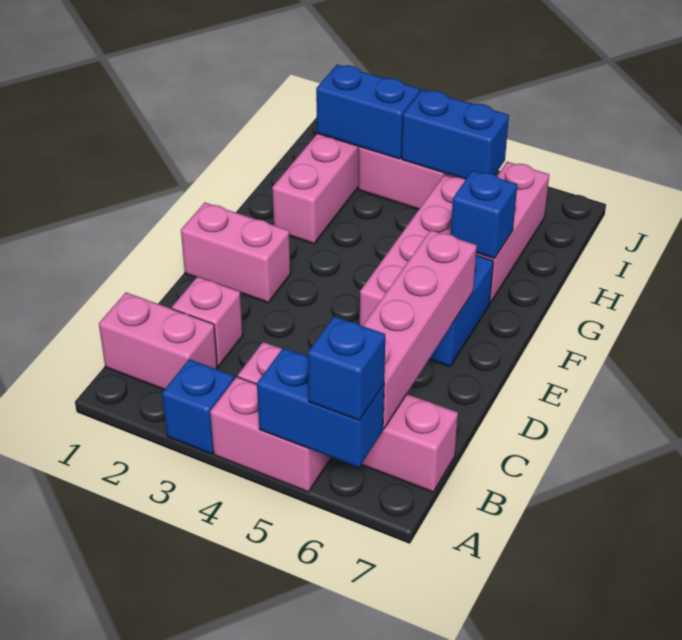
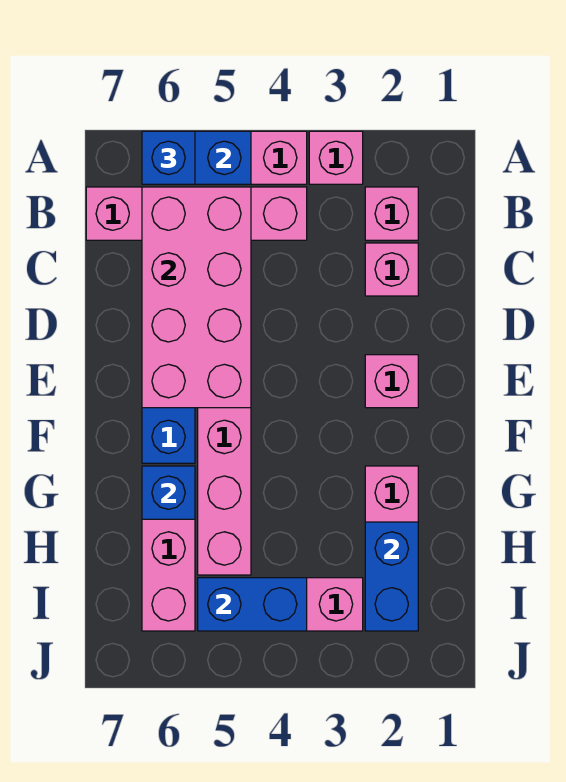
blue 1x1 brick [162,359,234,454] -> pink 1x1 brick [309,131,363,184]
pink 1x2 brick [99,293,218,390] -> pink 1x1 brick [365,187,418,240]
pink 1x4 brick [363,230,477,429] -> pink 2x4 brick [142,187,251,408]
pink 1x2 brick [181,203,291,303] -> pink 1x1 brick [365,355,418,408]
blue 1x2 brick [316,65,420,159] -> blue 1x2 brick turned to [365,522,418,631]

